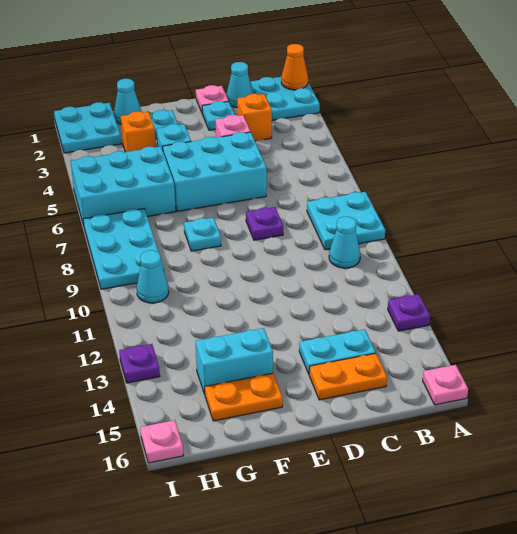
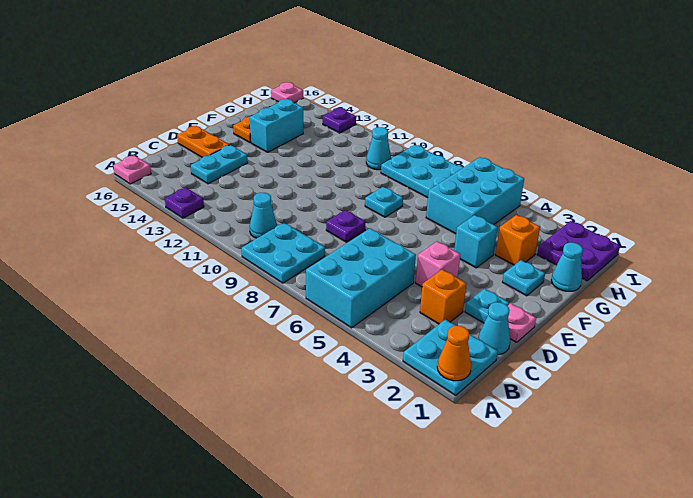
orange 1x2 plate [309,353,387,400] -> orange 1x2 plate turned to [177,126,229,157]
cyan 2x3 brick [163,132,267,212] -> cyan 2x3 brick moved to [306,228,416,328]
cyan 2x2 plate [54,102,121,153] -> purple 2x2 plate [537,221,620,281]

